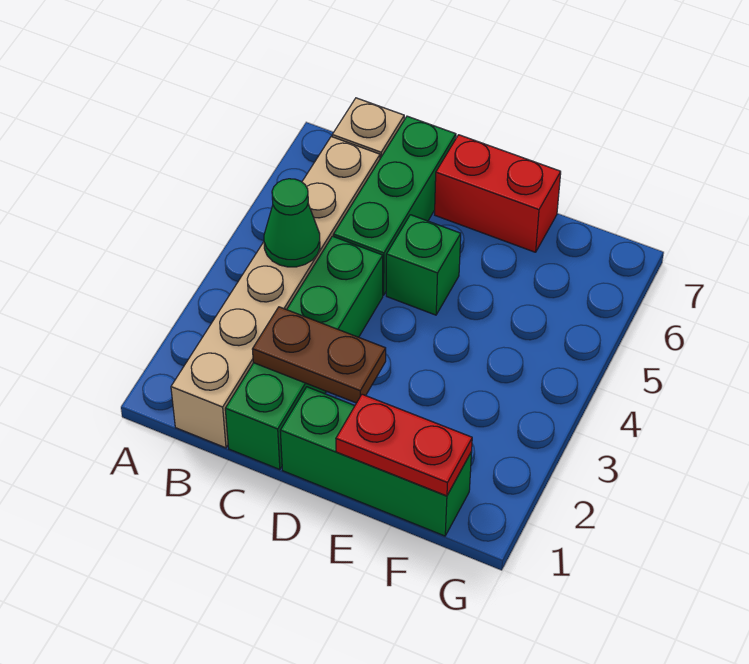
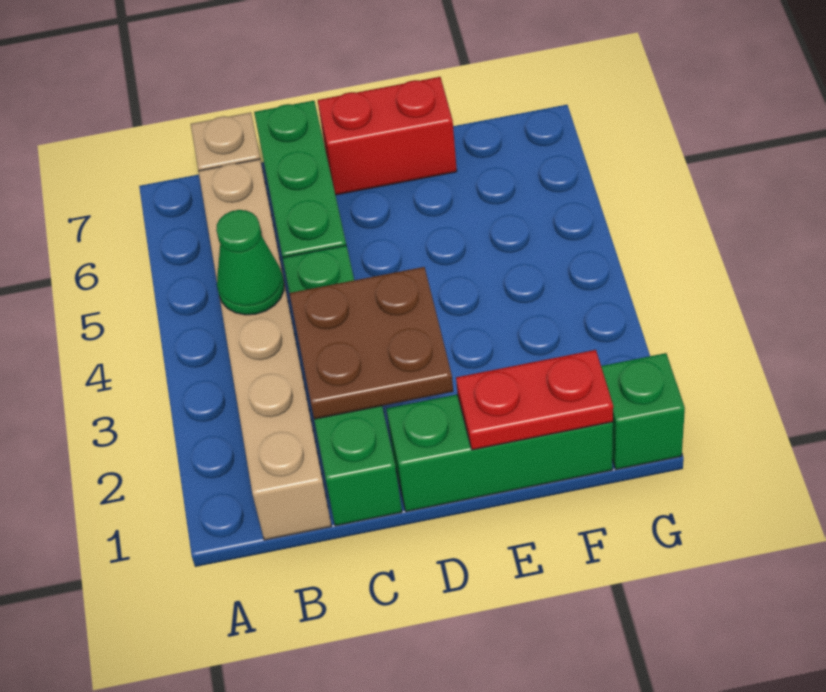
brown 1x2 plate [252,307,386,403] -> brown 2x2 plate [290,267,453,419]
green 1x1 brick [386,215,461,315] -> green 1x1 brick moved to [601,353,685,469]

